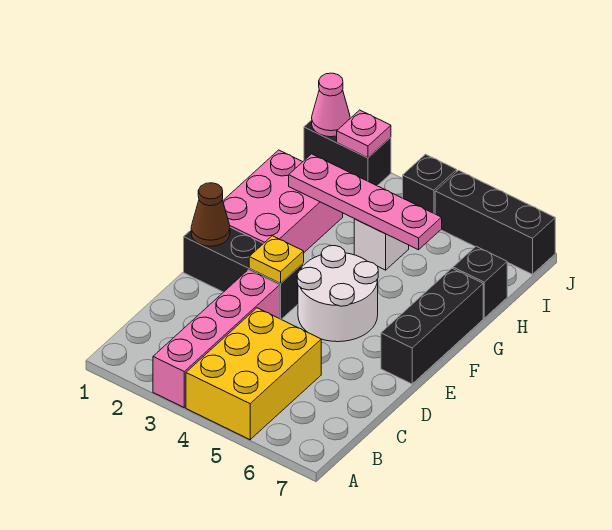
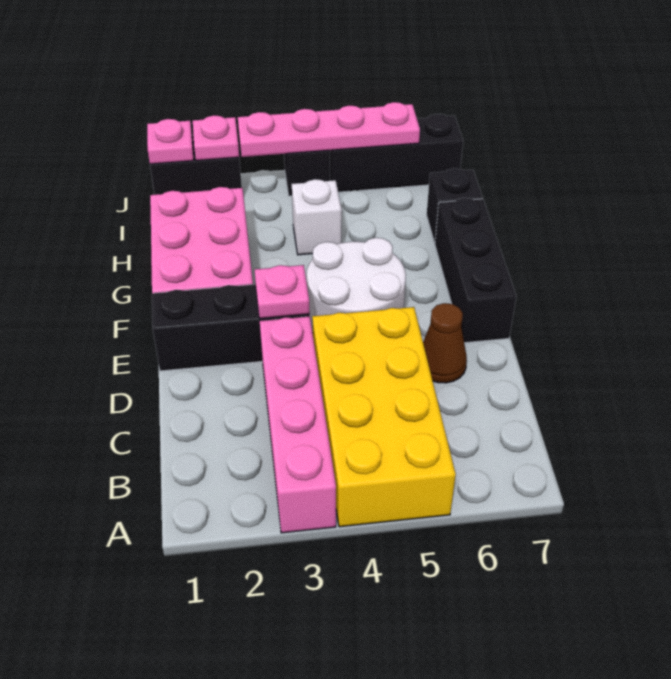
yellow 2x3 brick [186,308,321,440] -> yellow 2x4 brick [312,307,456,527]
brown 1x1 cone [191,183,230,246] -> brown 1x1 cone moved to [423,303,467,383]
yellow 1x1 plate [249,236,304,284] -> pink 1x1 plate [255,265,310,319]
pink 1x4 plate [289,154,442,250] -> pink 1x4 plate moved to [238,102,420,157]
pink 1x1 cone [312,73,350,137] -> pink 1x1 plate [147,119,194,164]

